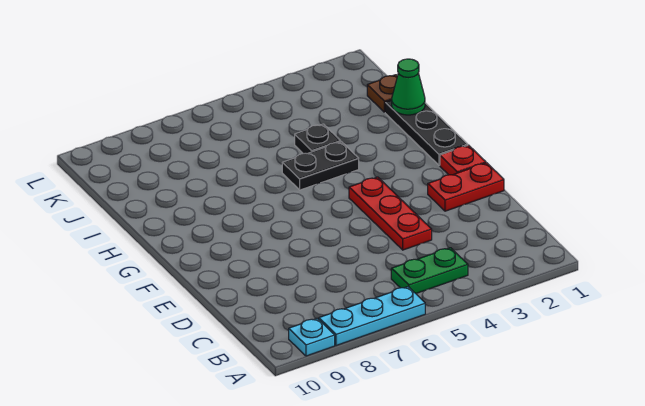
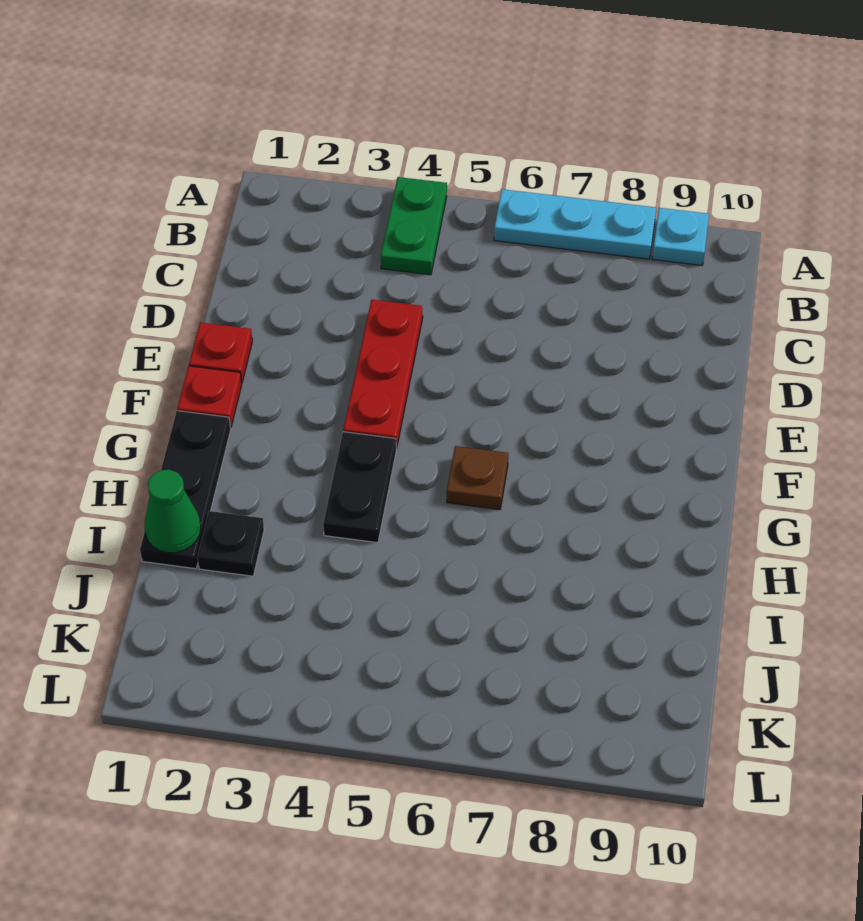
green 1x2 plate [391,248,468,293] -> green 1x2 plate turned to [381,177,447,275]
red 1x2 plate [428,163,504,211] -> red 1x1 plate [189,322,252,383]
black 1x2 plate [282,142,359,190] -> black 1x2 plate turned to [323,432,396,543]
black 1x1 plate [295,124,341,154] -> black 1x1 plate moved to [197,511,264,576]
brown 1x1 plate [367,75,397,112] -> brown 1x1 plate moved to [447,446,508,510]

